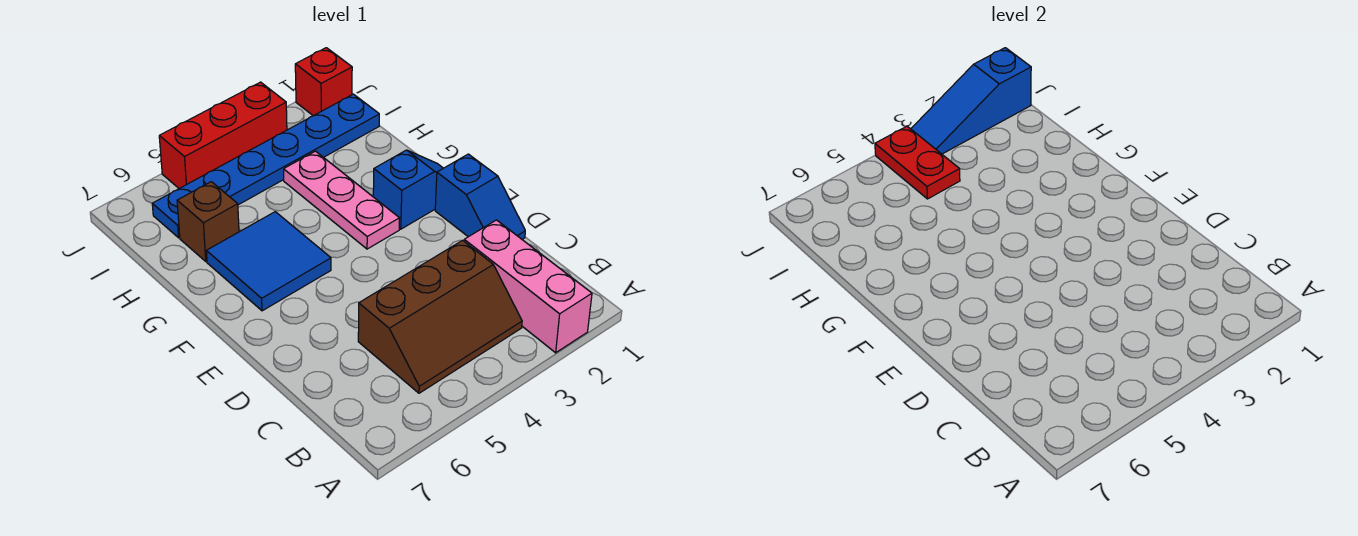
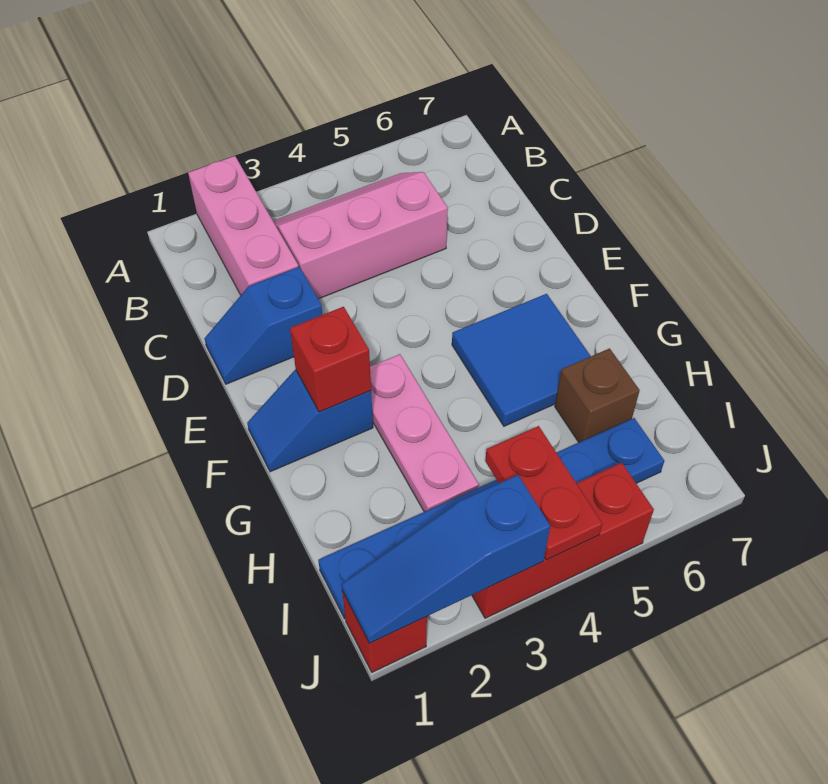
brown 2x3 slope [358,240,522,393] -> pink 2x3 slope [273,172,448,299]
blue 1x2 slope [435,154,525,239] -> blue 1x2 slope turned to [204,267,322,384]
none -> red 1x1 brick [290,307,371,412]
blue 1x3 slope [911,48,1031,154] -> blue 1x3 slope turned to [341,475,550,643]

